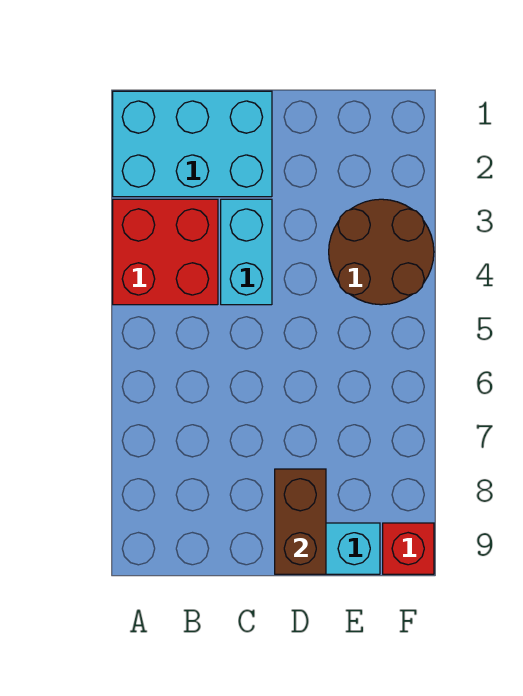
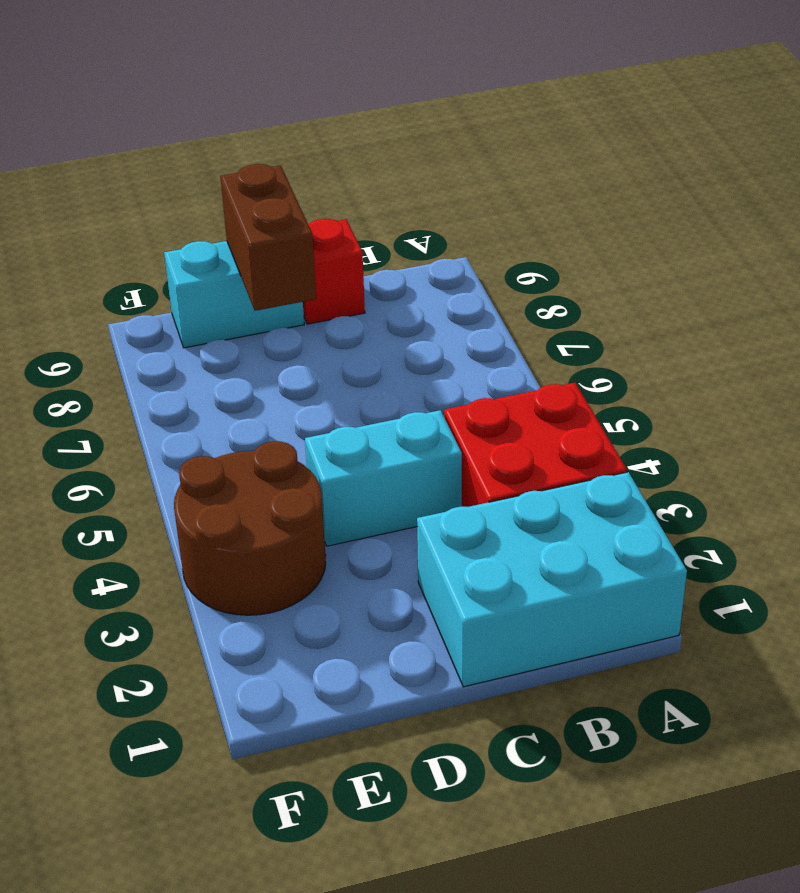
cyan 1x2 brick [221,199,272,305] -> cyan 1x2 brick turned to [305,410,462,546]
red 1x1 brick [383,523,434,574] -> red 1x1 brick moved to [303,219,365,324]

